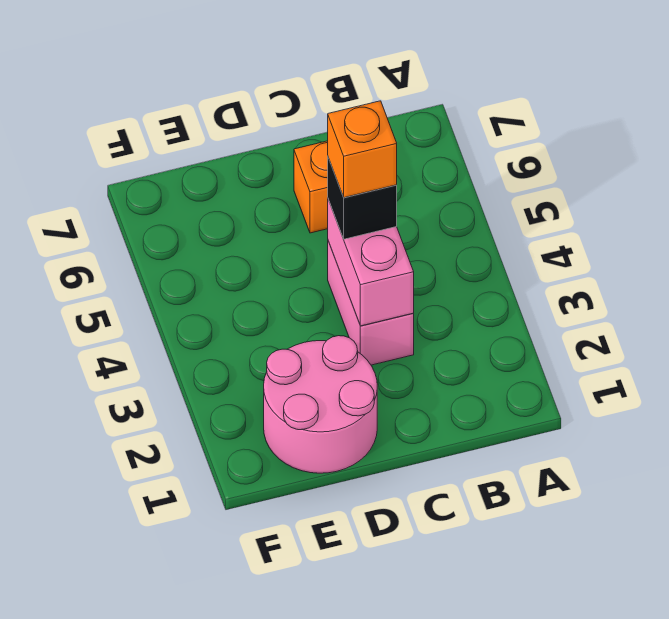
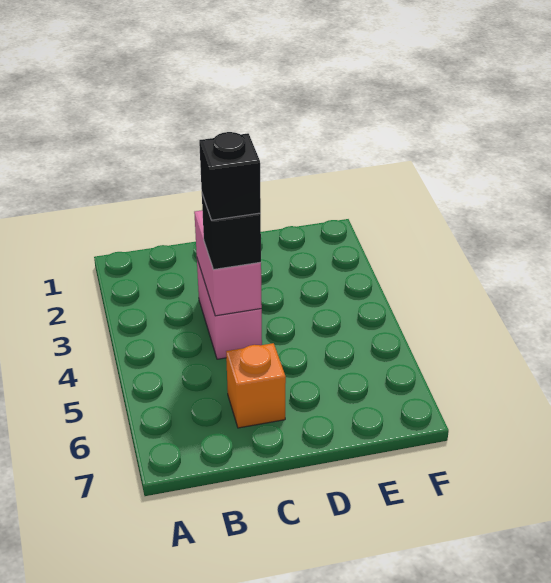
orange 1x1 brick [328,101,397,198] -> black 1x1 brick [199,132,261,220]
pink 2x2 round brick [264,336,377,473] -> none

